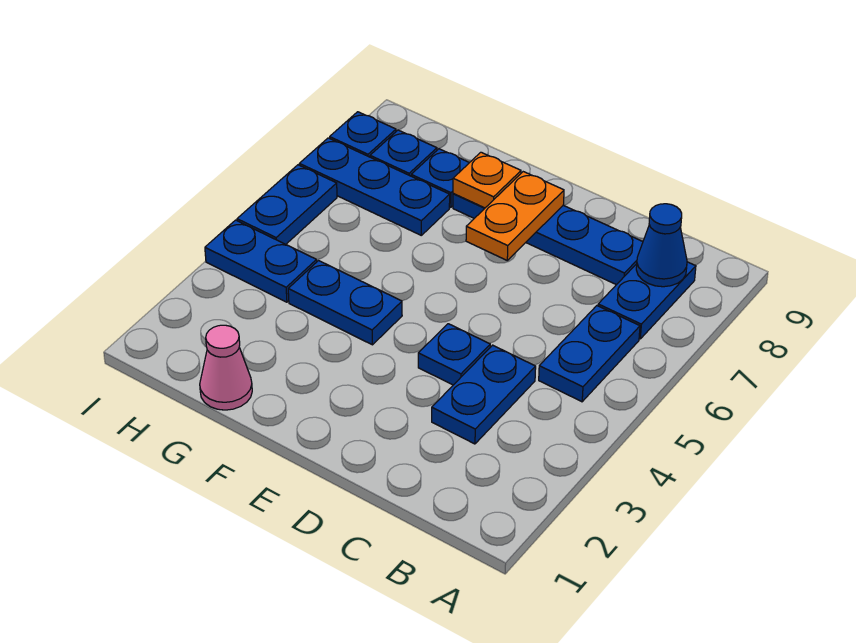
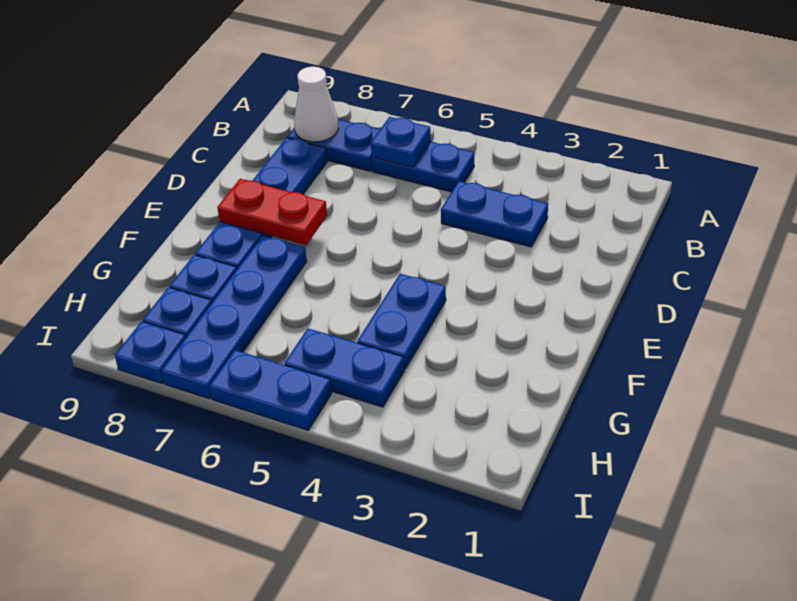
blue 1x1 cone [636,204,687,287] -> white 1x1 cone [294,67,339,142]
blue 1x1 plate [418,324,490,385] -> blue 1x1 plate moved to [371,117,431,167]
orange 1x2 plate [466,172,564,260] -> red 1x2 plate [217,179,327,245]
orange 1x1 plate [453,152,521,208] -> none
pink 1x1 cone [200,325,252,410] -> none
blue 1x3 plate [299,138,450,235] -> blue 1x4 plate [162,236,307,399]
blue 1x2 plate [205,220,317,302] -> blue 1x2 plate turned to [284,329,404,407]

